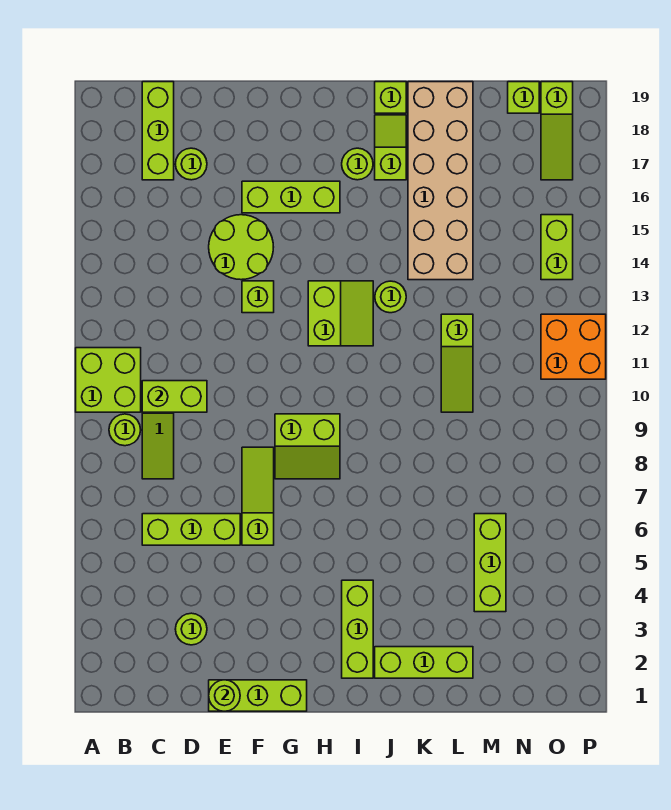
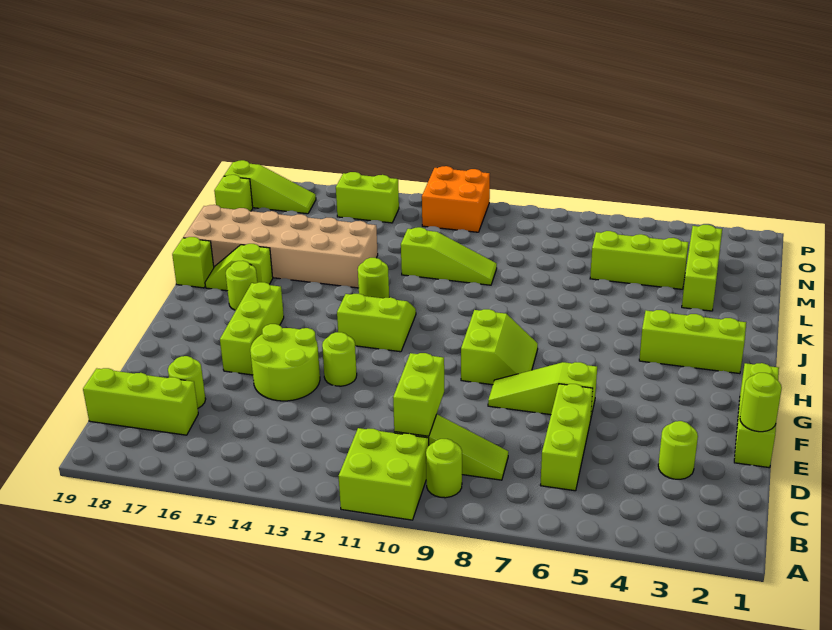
lime 1x1 brick [242,281,274,313] -> lime 1x1 round brick [322,332,357,386]
lime 1x3 brick [375,647,473,678] -> lime 1x3 brick moved to [682,225,722,311]

